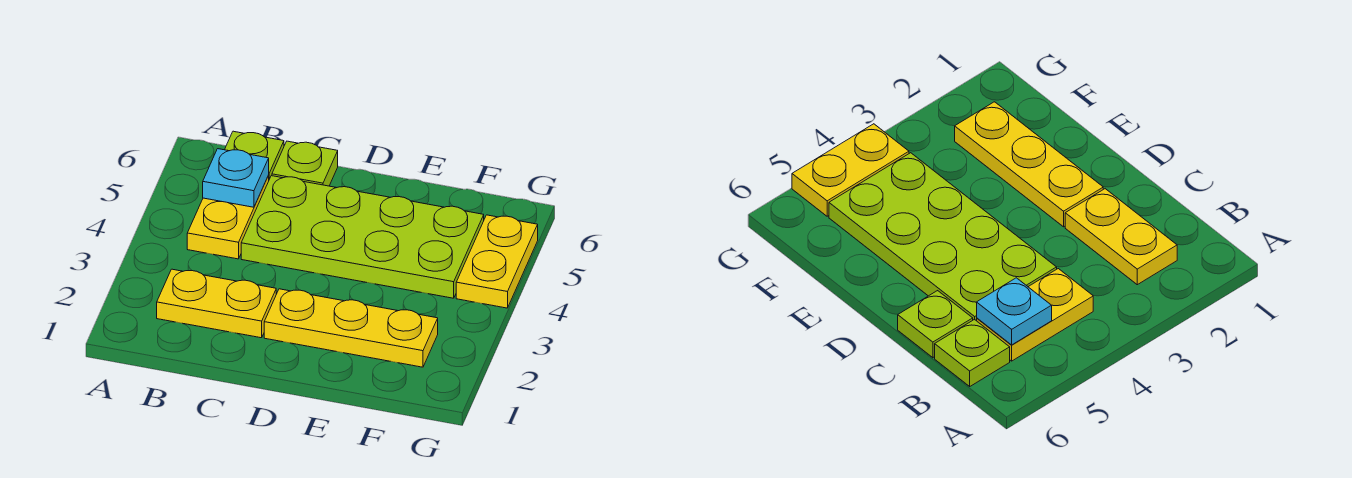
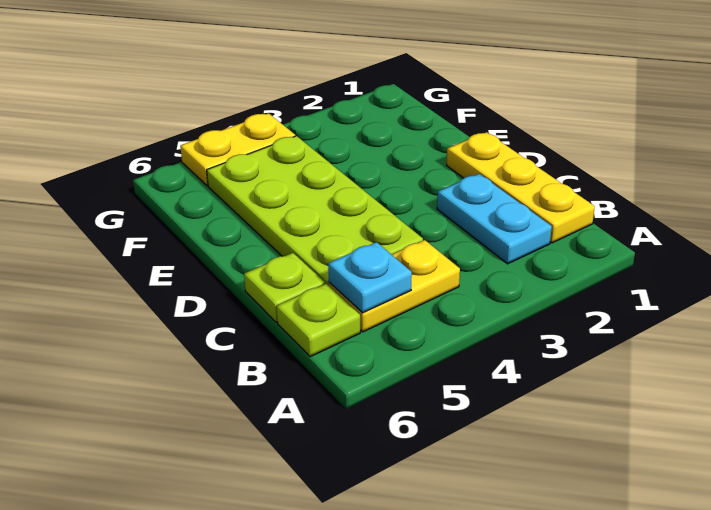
yellow 1x2 plate [157,269,276,338] -> cyan 1x2 plate [437,174,552,264]
yellow 1x3 plate [264,289,438,367] -> yellow 1x3 plate moved to [447,132,595,243]

